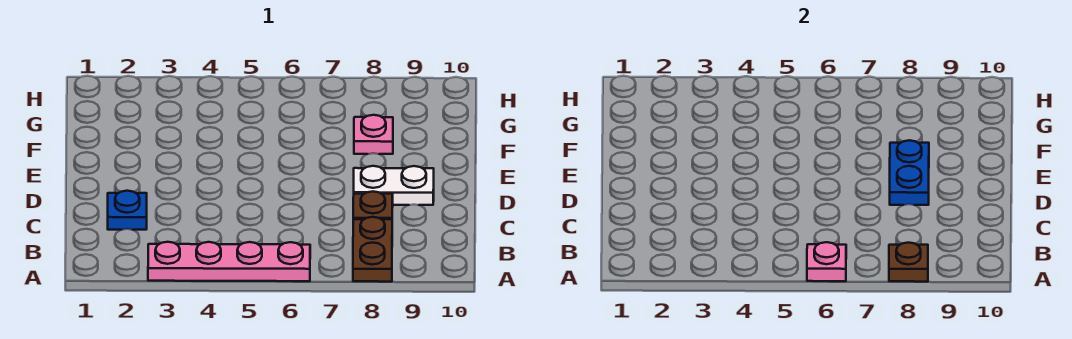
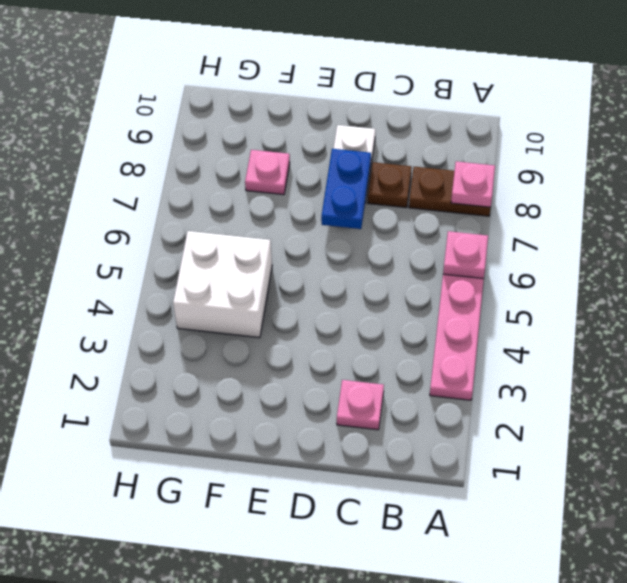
brown 1x1 plate [889,243,928,282] -> pink 1x1 plate [451,161,495,207]
blue 1x1 plate [108,191,147,230] -> pink 1x1 plate [337,380,384,430]
blue 1x2 plate [890,140,929,205] -> blue 1x2 plate turned to [321,149,371,229]
none -> white 2x2 brick [173,231,272,338]

